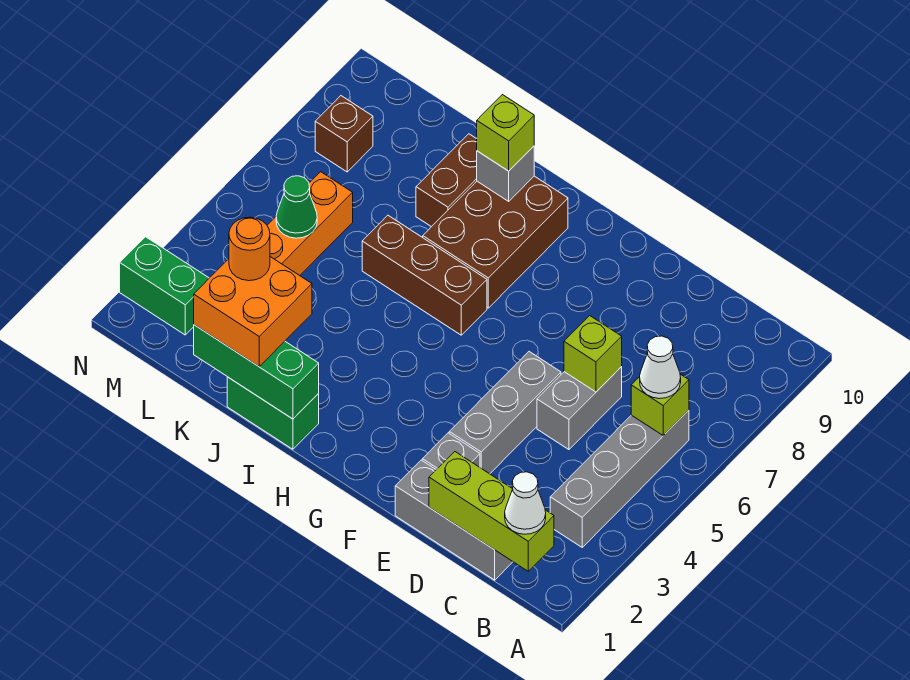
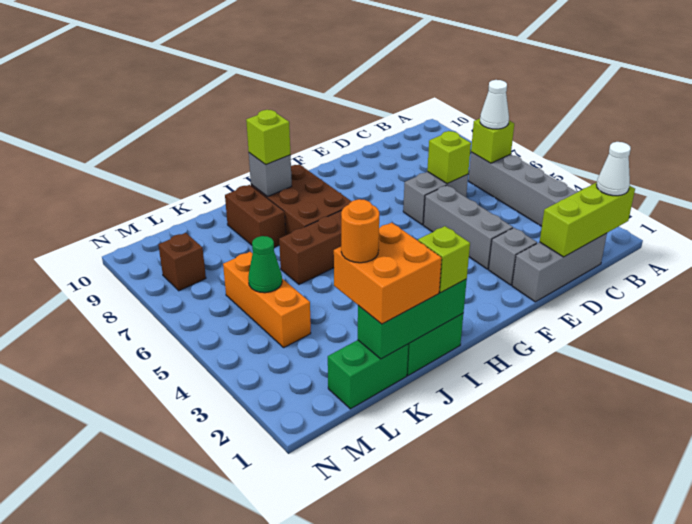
grey 1x2 brick [537,367,622,450] -> grey 1x2 brick turned to [403,172,468,225]
none -> lime 1x1 brick [418,226,470,293]
green 1x2 brick [120,237,209,335] -> green 1x2 brick moved to [328,340,408,409]

